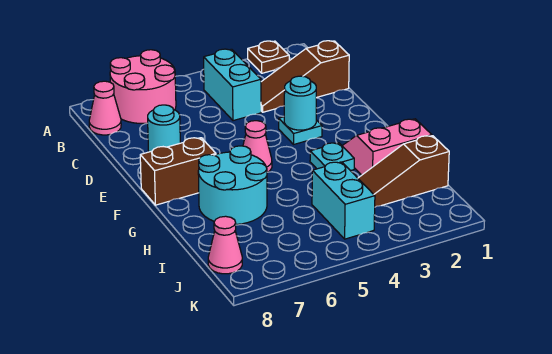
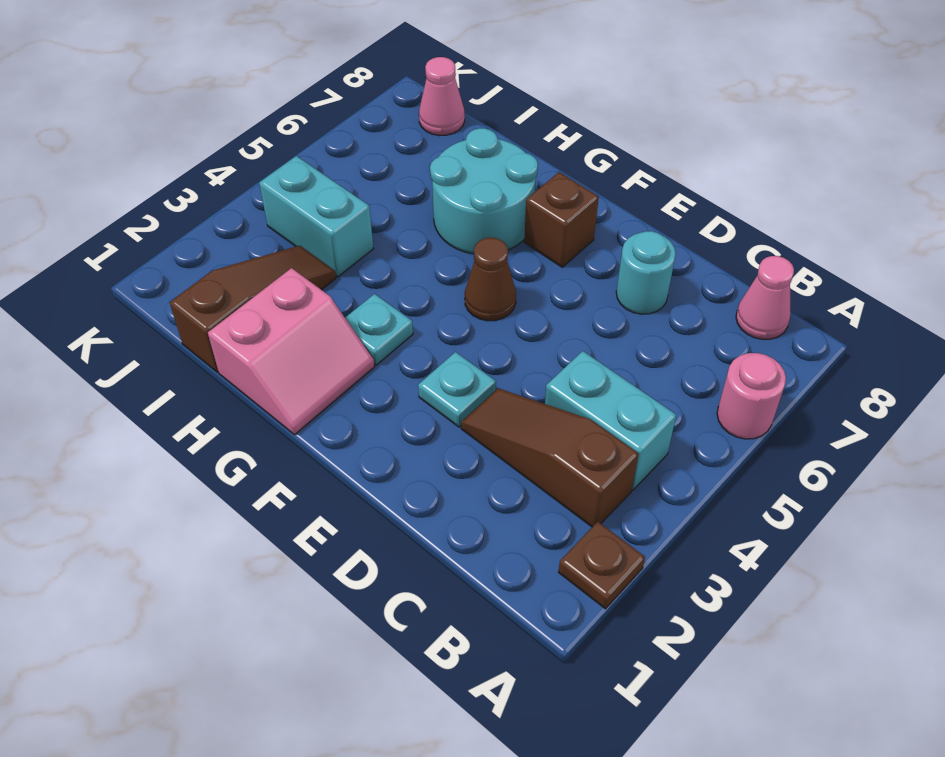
pink 2x2 round brick [110,50,176,124] -> pink 1x1 round brick [717,353,786,439]
brown 1x3 slope [261,41,349,112] -> brown 1x3 slope turned to [461,388,639,527]
cyan 1x1 round brick [284,76,316,130] -> none
pink 1x1 cone [243,121,272,172] -> brown 1x1 cone [465,238,516,321]
brown 1x2 brick [140,138,216,205] -> brown 1x1 brick [524,172,599,267]

